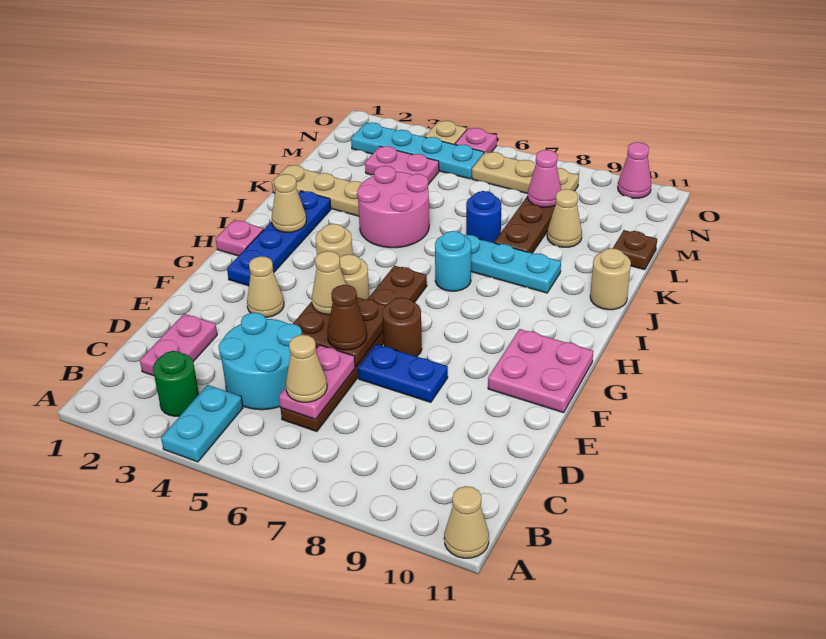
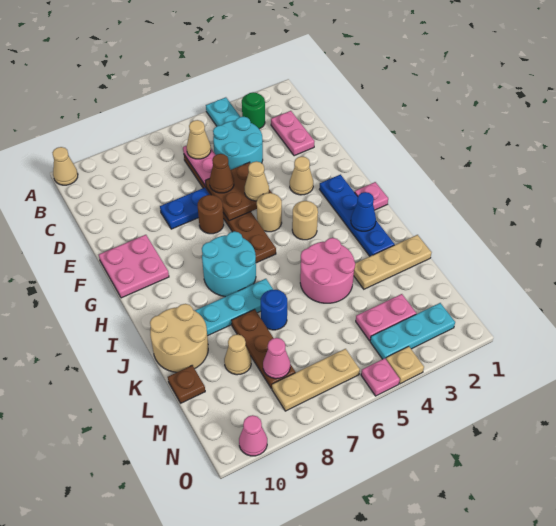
tan 1x1 cone [272,174,306,232] -> blue 1x1 cone [351,192,376,231]
cyan 1x1 round brick [435,231,471,291] -> cyan 2x2 round brick [202,231,256,297]
tan 1x1 round brick [590,248,631,310] -> tan 2x2 round brick [150,304,208,372]
cyan 1x4 plate [351,123,484,179] -> cyan 1x3 plate [370,303,455,359]

